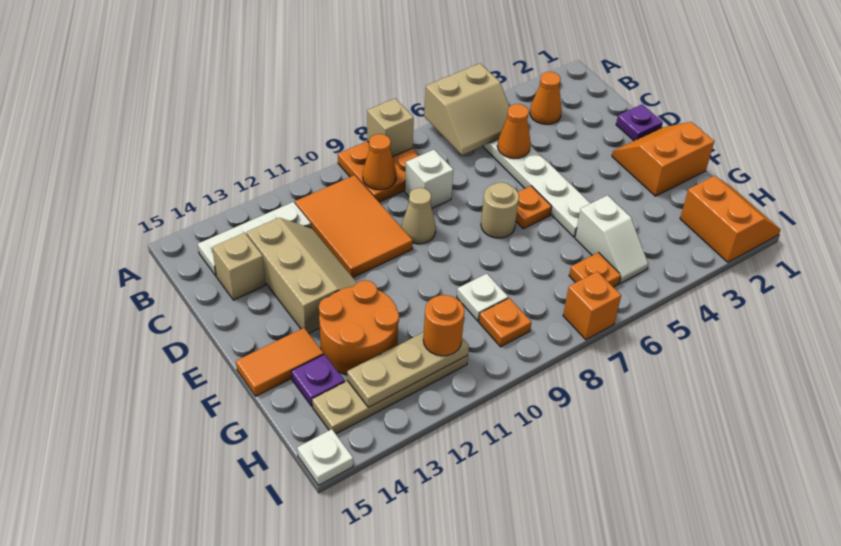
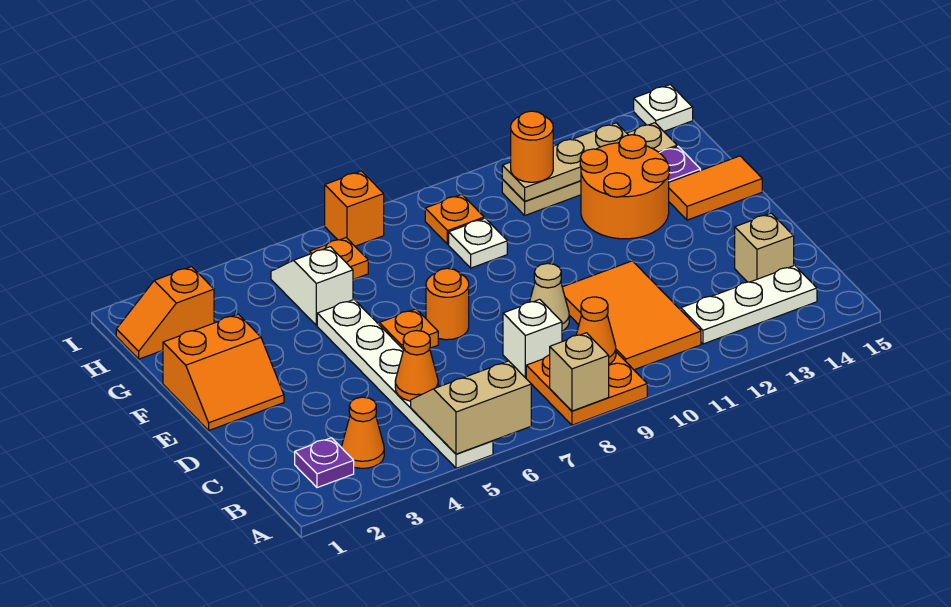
tan 2x3 slope [247,218,357,333] -> none
purple 1x1 plate [616,104,663,141] -> purple 1x1 plate moved to [295,438,354,488]
tan 1x1 round brick [481,182,519,238] -> orange 1x1 round brick [426,268,469,340]
orange 2x2 slope [680,176,781,262] -> orange 1x2 slope [116,267,214,359]

